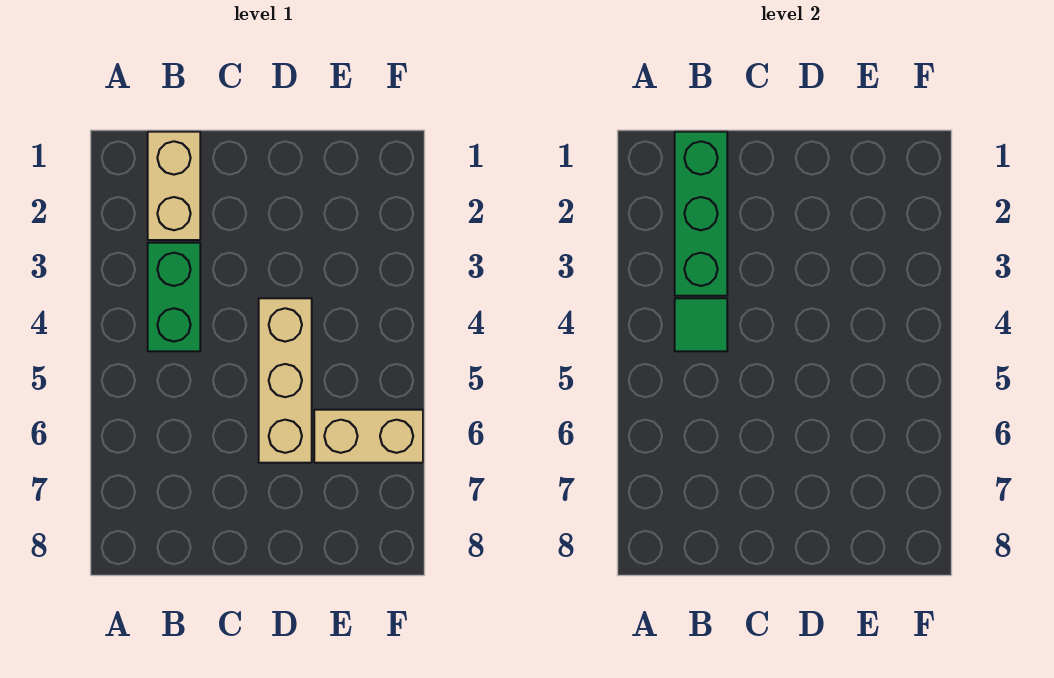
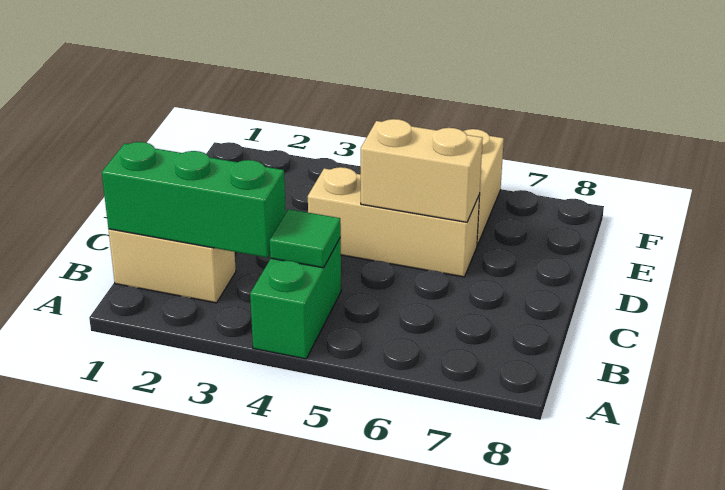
green 1x2 brick [148,243,200,351] -> green 1x2 brick turned to [250,238,341,359]
none -> tan 1x2 brick [361,119,483,222]

